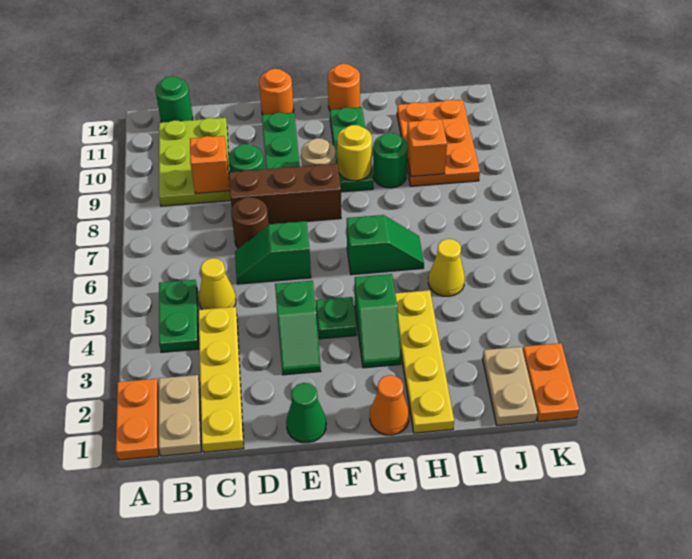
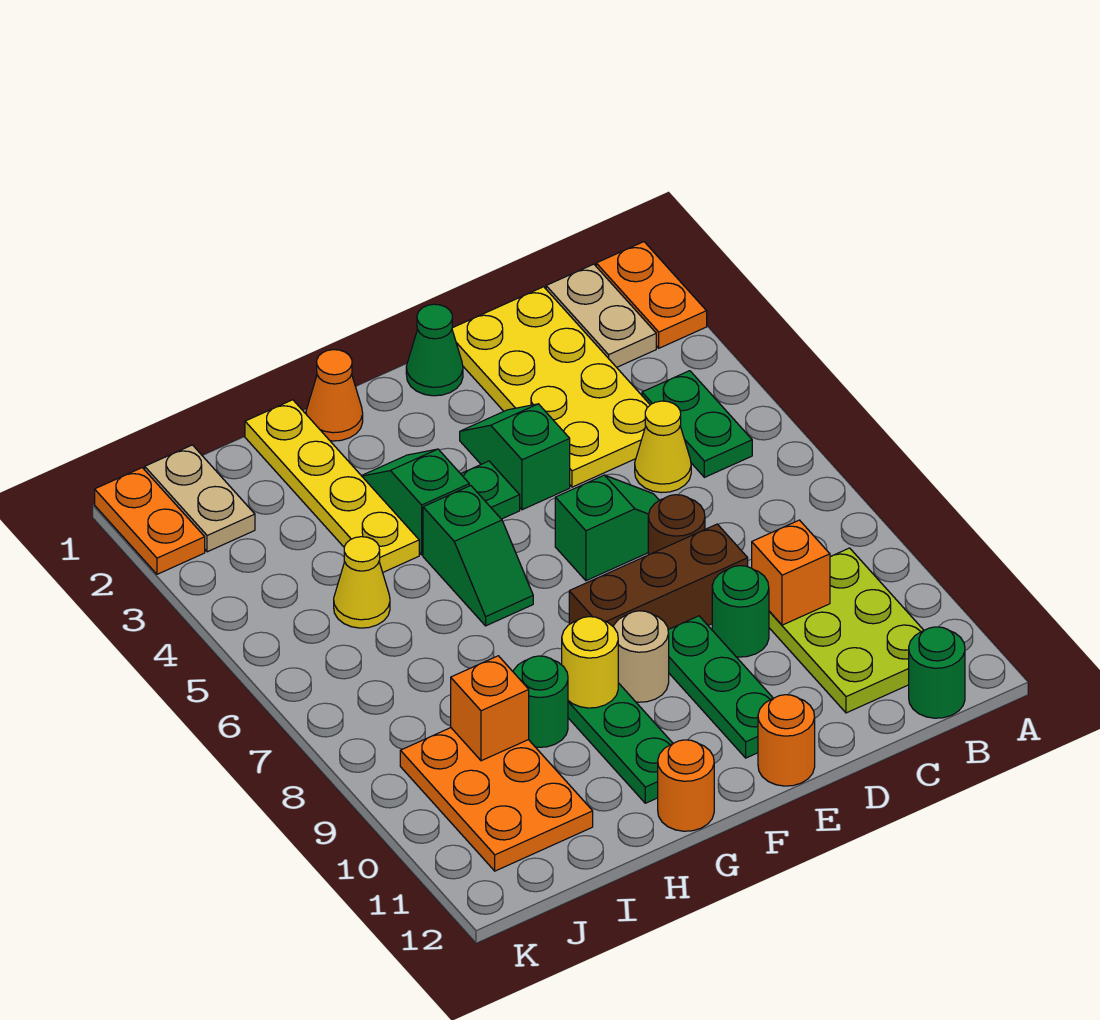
yellow 1x4 plate [198,307,244,452] -> yellow 2x4 plate [452,287,650,487]
green 1x2 slope [347,215,424,275] -> green 1x2 slope turned to [423,486,533,626]

